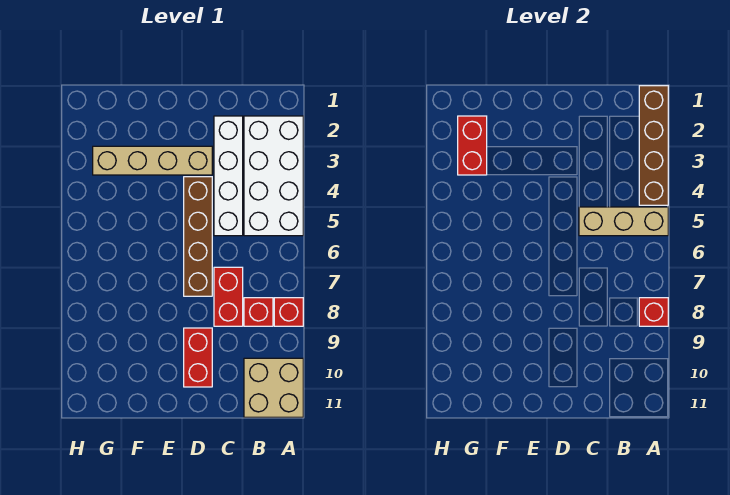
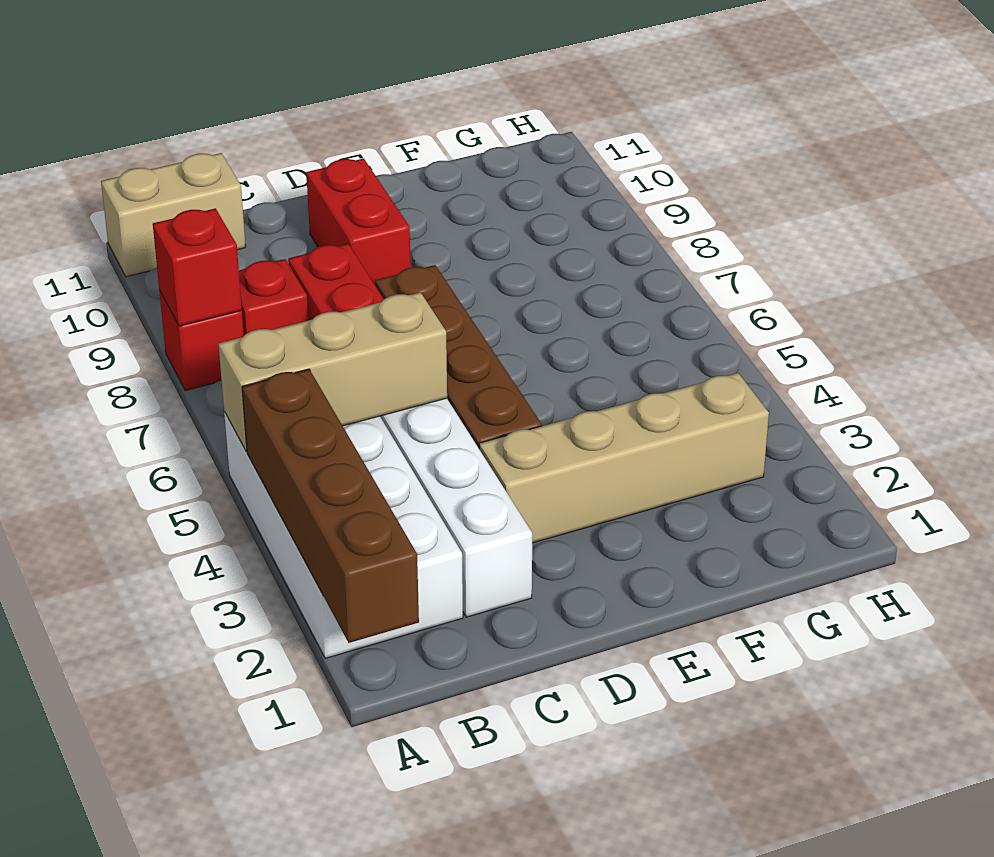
tan 2x2 brick [244,358,303,417] -> tan 1x2 brick [101,153,246,277]
red 1x2 brick [458,116,487,175] -> none

